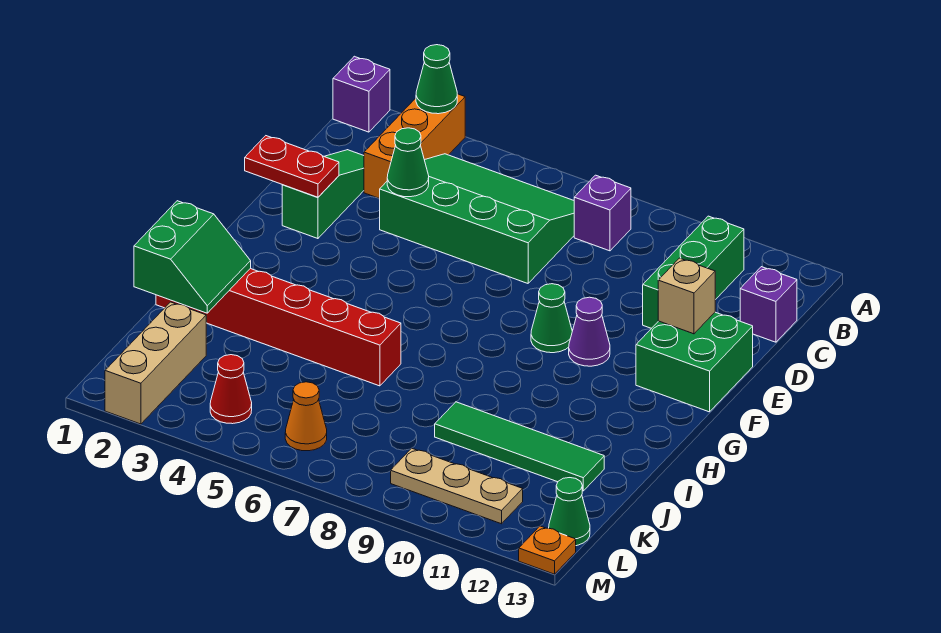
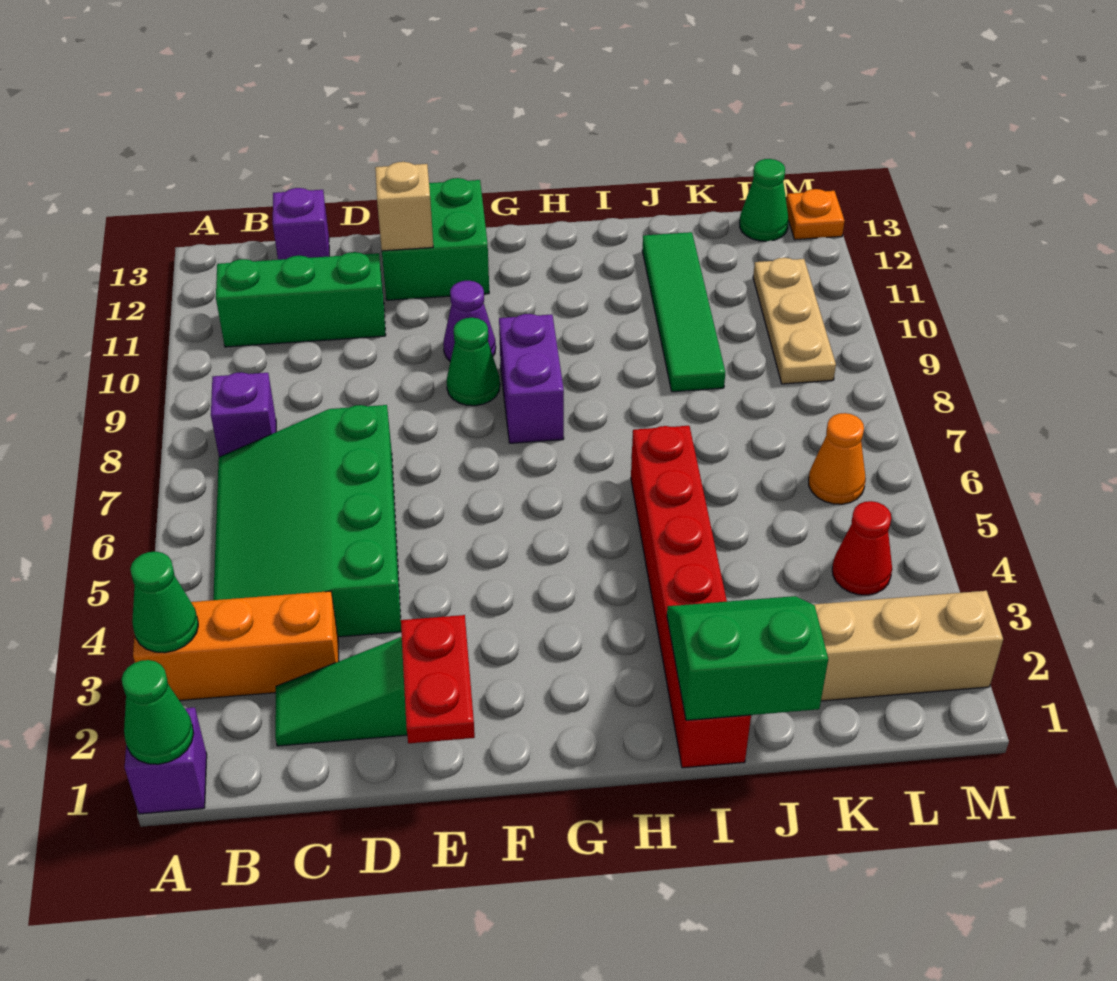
green 1x1 cone [387,128,429,197] -> green 1x1 cone moved to [122,660,194,764]
none -> purple 1x2 brick [499,314,564,443]

